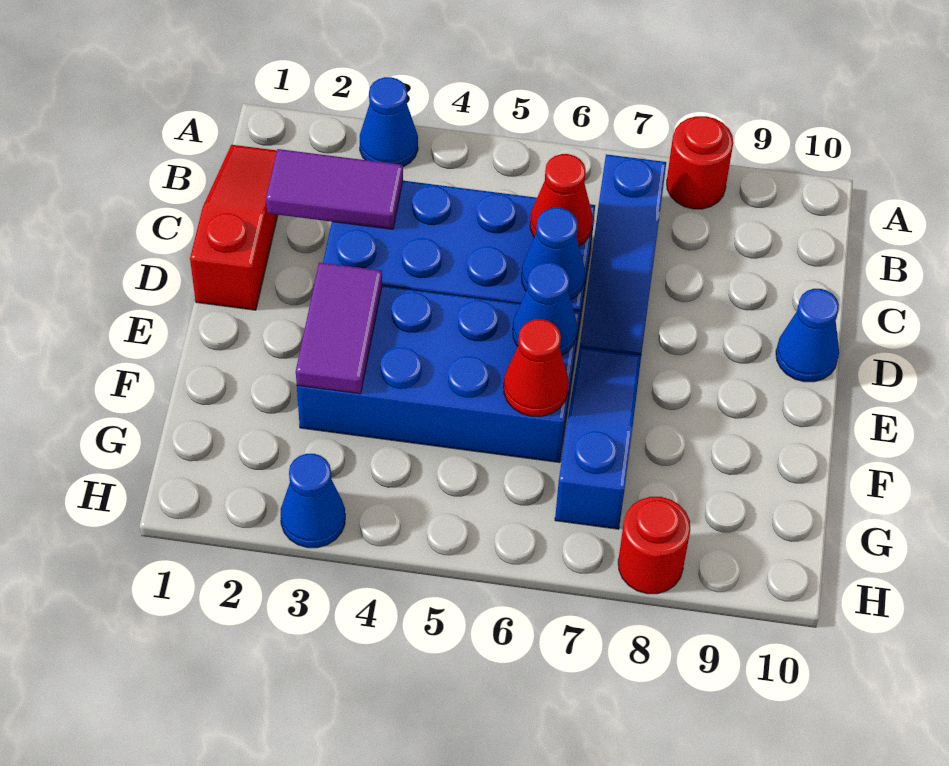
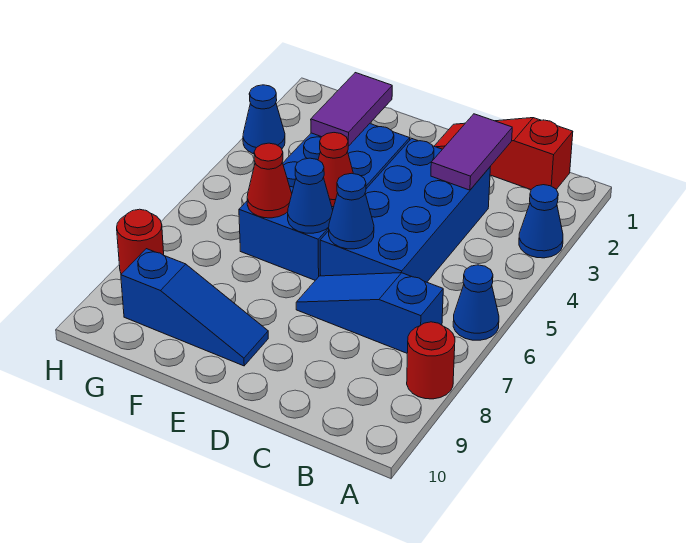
red 1x3 slope [190,145,278,310] -> red 1x3 slope turned to [434,118,573,190]
red 1x1 cone [530,154,593,246] -> red 1x1 cone moved to [318,133,353,207]
blue 1x1 cone [776,289,839,382] -> blue 1x1 cone moved to [453,265,499,340]
purple 1x2 tile [296,263,382,394] -> purple 1x2 tile turned to [311,73,392,146]
blue 1x3 slope [555,347,641,529] -> blue 1x3 slope moved to [121,249,268,366]

